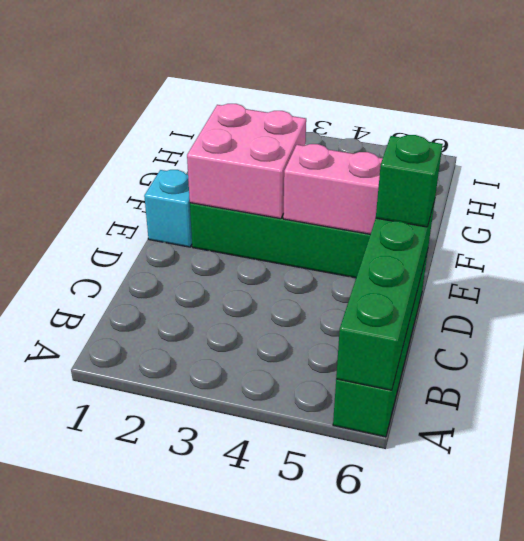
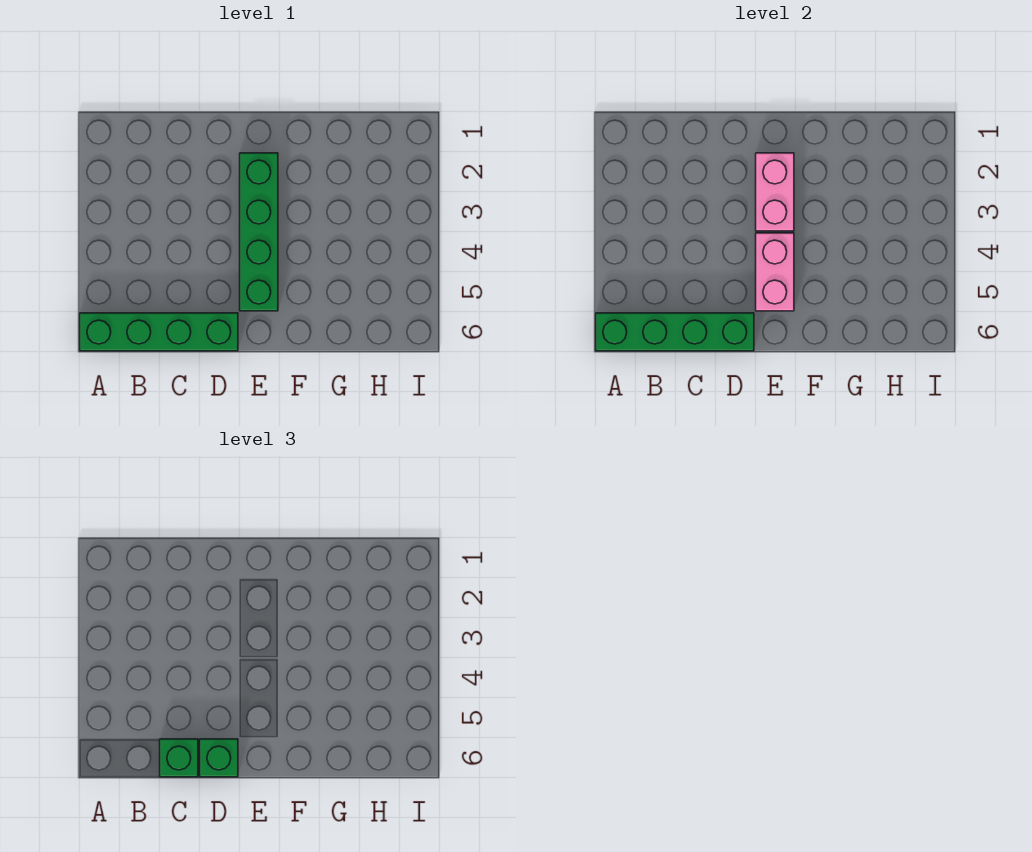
none -> green 1x1 brick [160,739,198,777]
cyan 1x1 brick [144,170,192,247] -> none
pink 2x2 brick [187,104,306,219] -> pink 1x2 brick [756,153,794,231]

